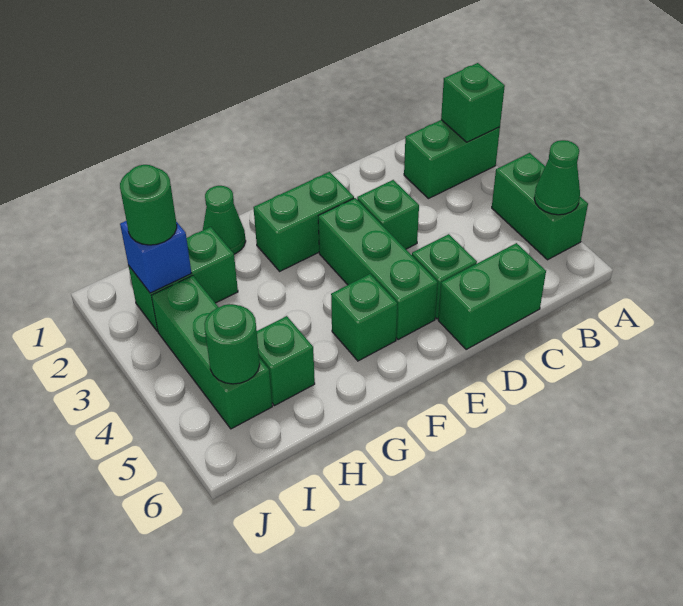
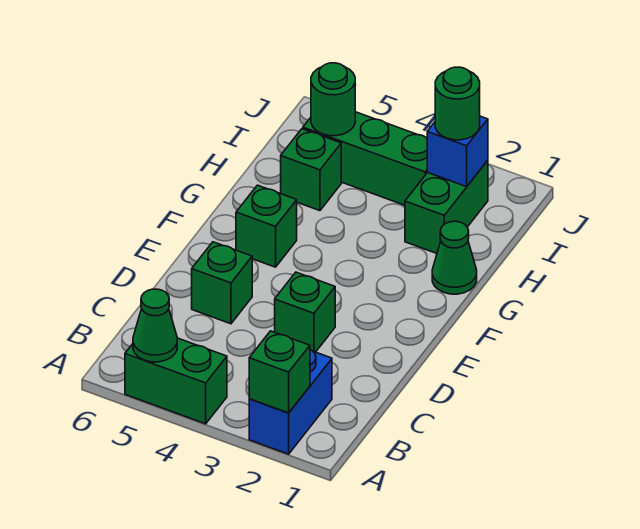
green 1x2 brick [404,120,500,199] -> blue 1x2 brick [249,350,332,454]
green 1x2 brick [438,243,546,350] -> none
green 1x2 brick [253,172,354,271] -> none
green 1x3 brick [318,198,438,340] -> none

